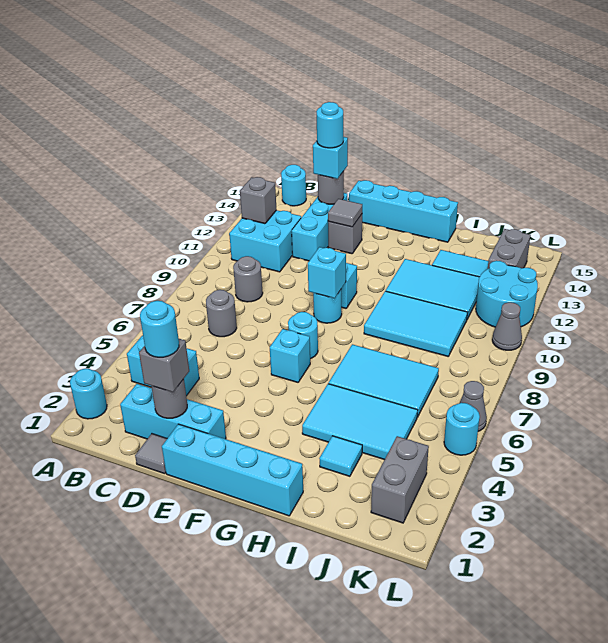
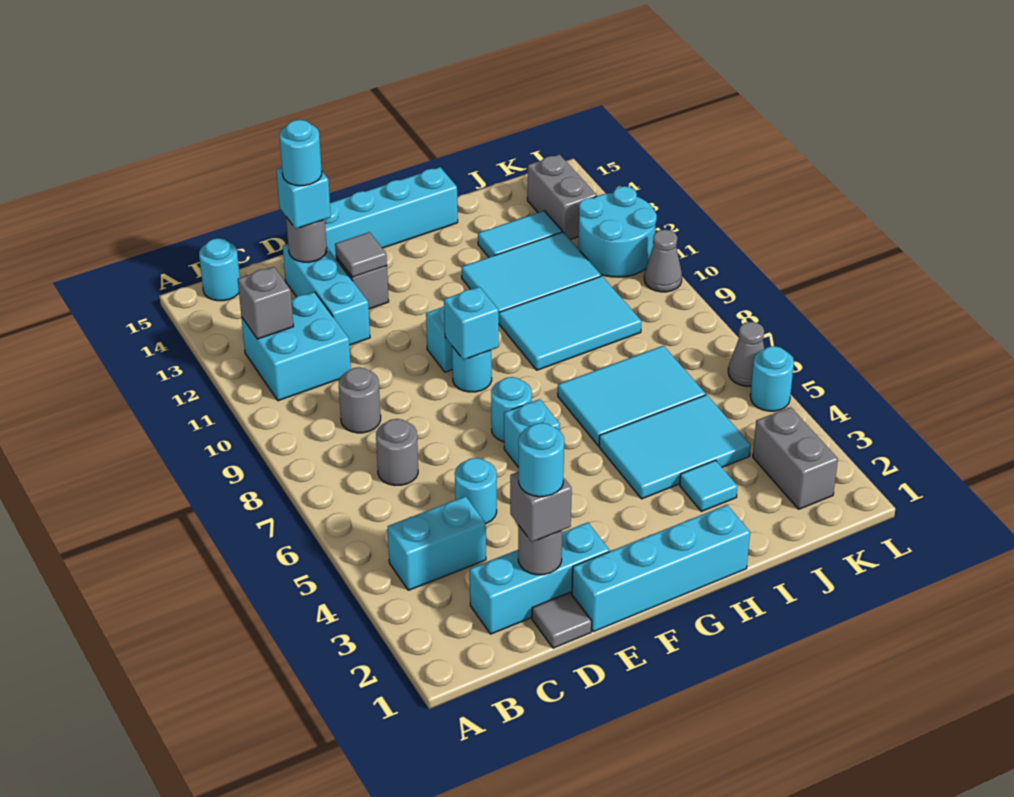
cyan 1x1 round brick [70,369,107,419] -> cyan 1x1 round brick moved to [455,458,497,523]

